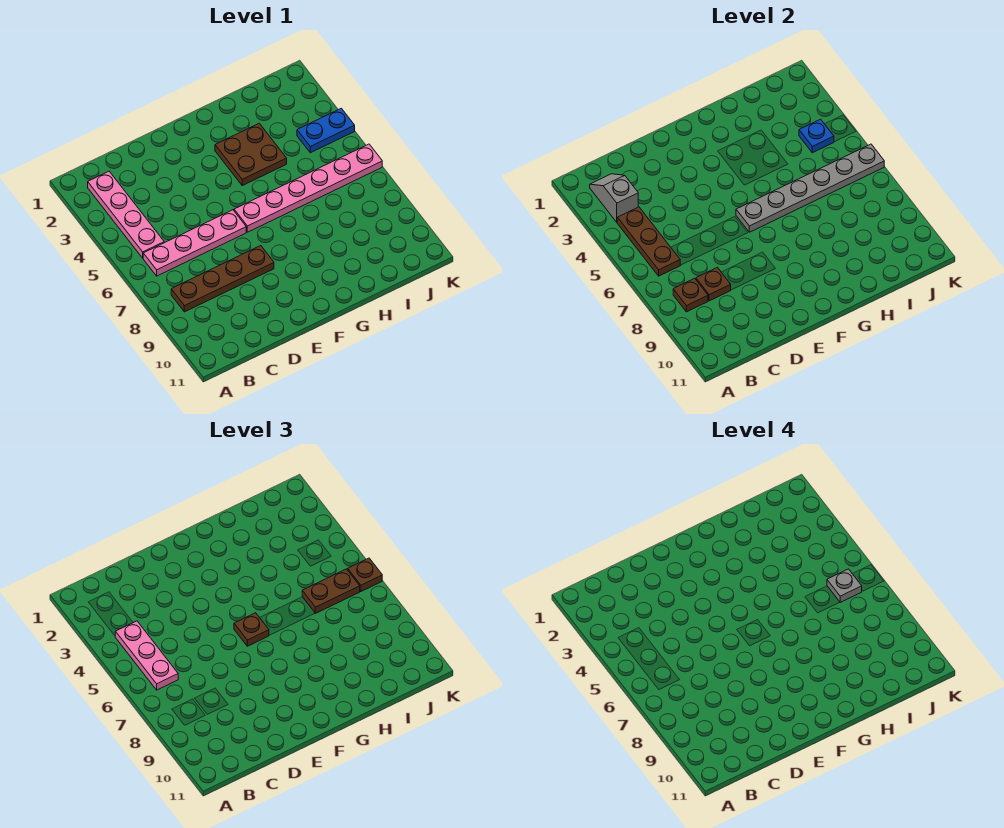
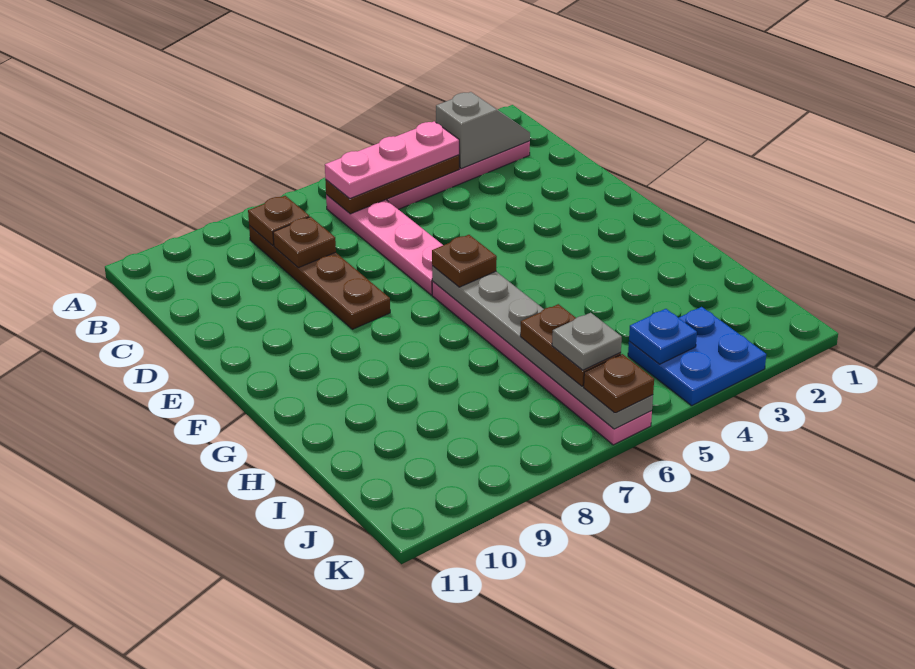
brown 2x2 plate [215,123,287,186] -> none
blue 1x2 plate [297,108,355,153] -> blue 2x2 plate [628,307,766,406]

